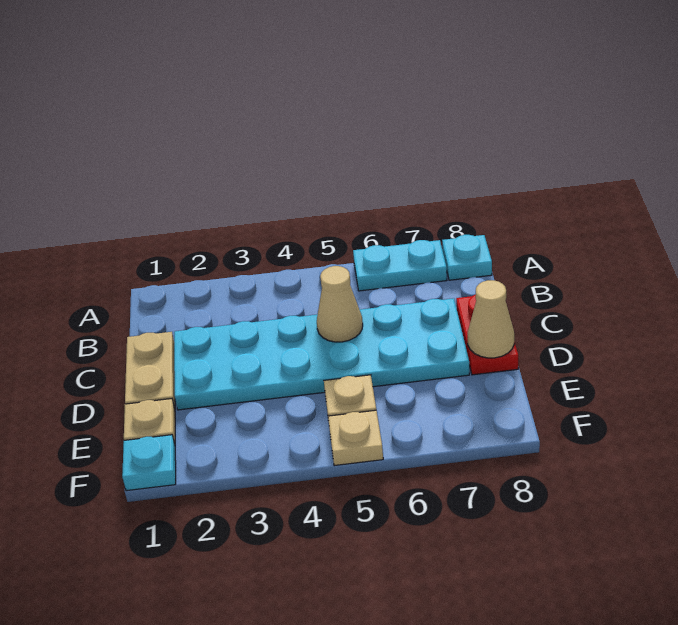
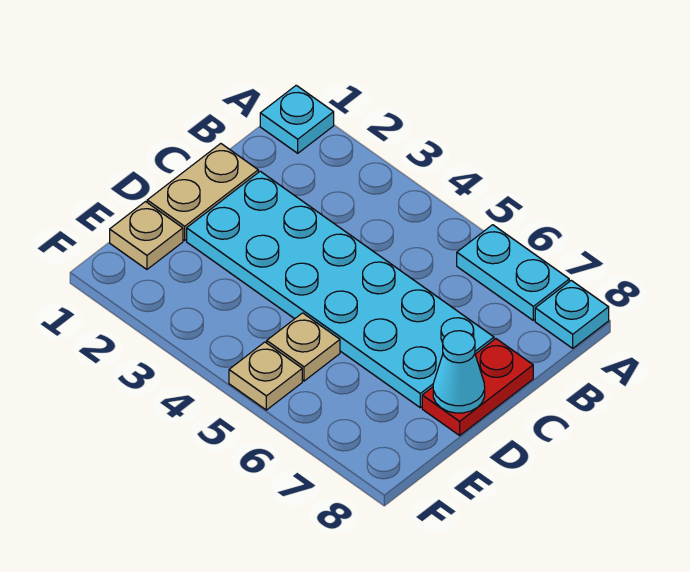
tan 1x1 cone [317,266,363,342] -> none
tan 1x1 cone [468,280,514,358] -> cyan 1x1 cone [433,331,485,413]
cyan 1x1 plate [122,435,176,491] -> cyan 1x1 plate moved to [260,85,334,153]

